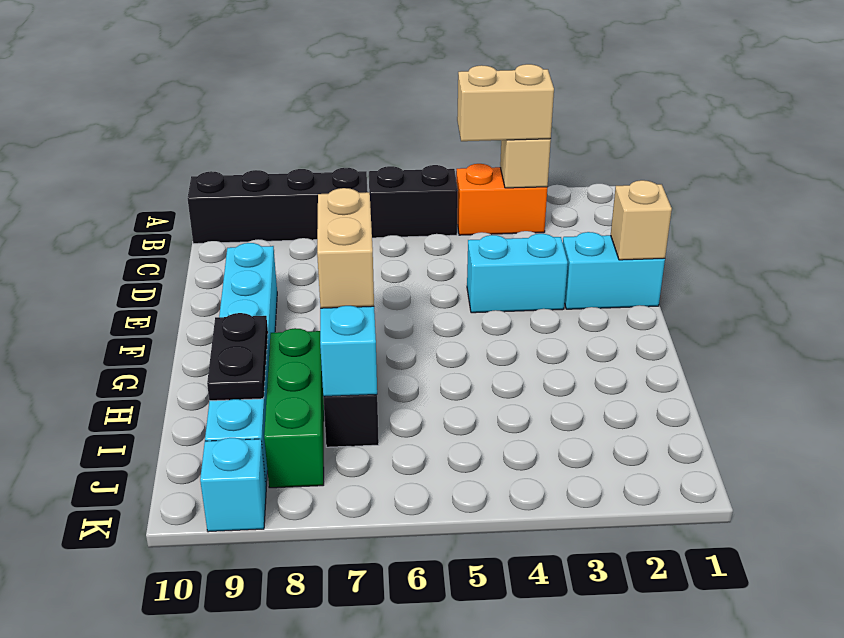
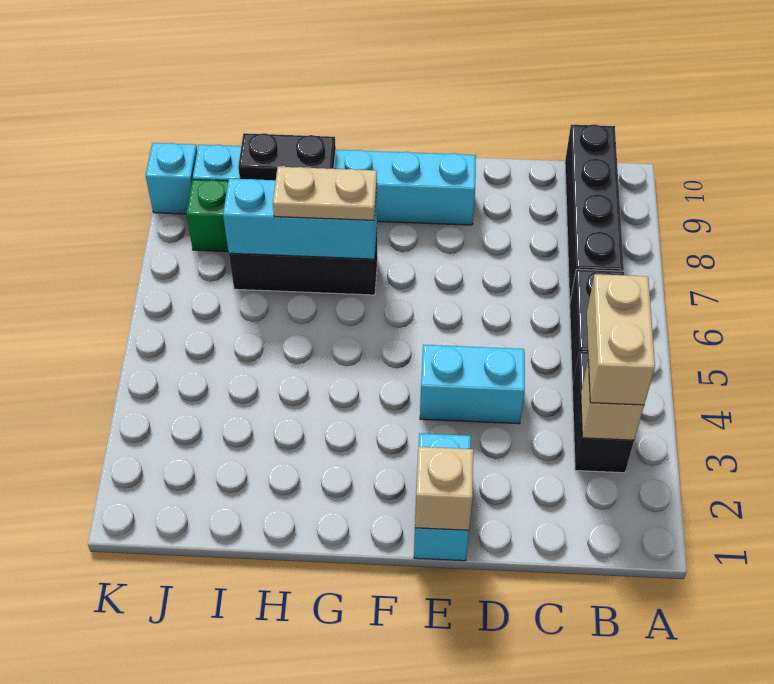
orange 1x2 brick [456,164,547,235] -> black 1x2 brick [572,351,634,473]
cyan 1x2 brick [467,234,568,313] -> cyan 1x2 brick turned to [420,345,525,424]
tan 1x2 brick [317,188,374,308] -> tan 1x2 plate [273,167,377,220]

